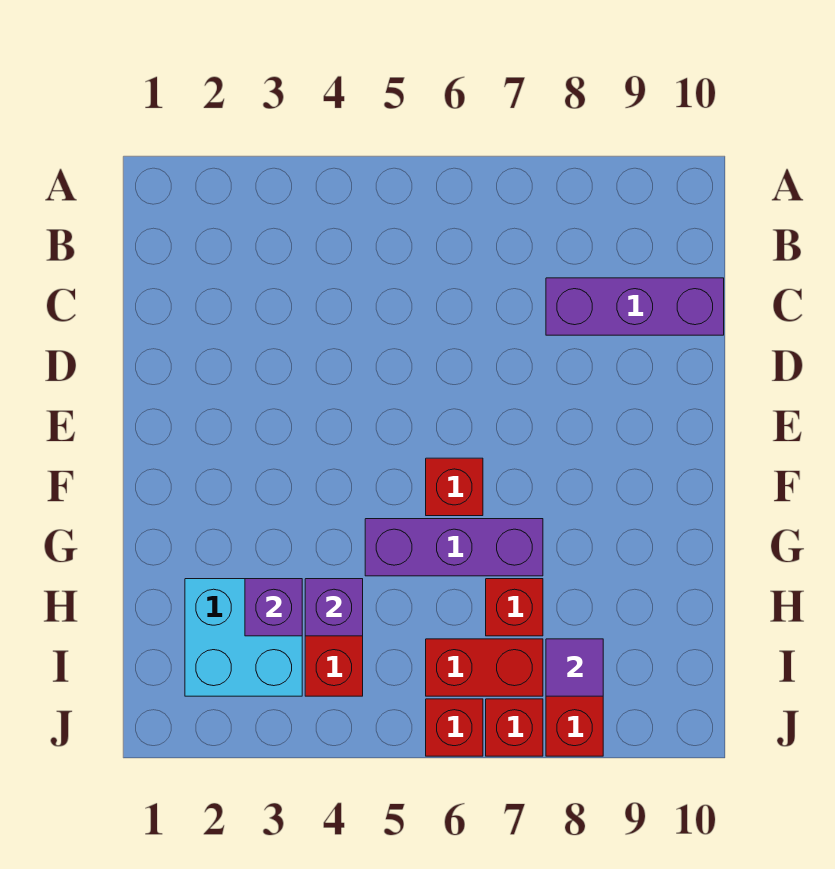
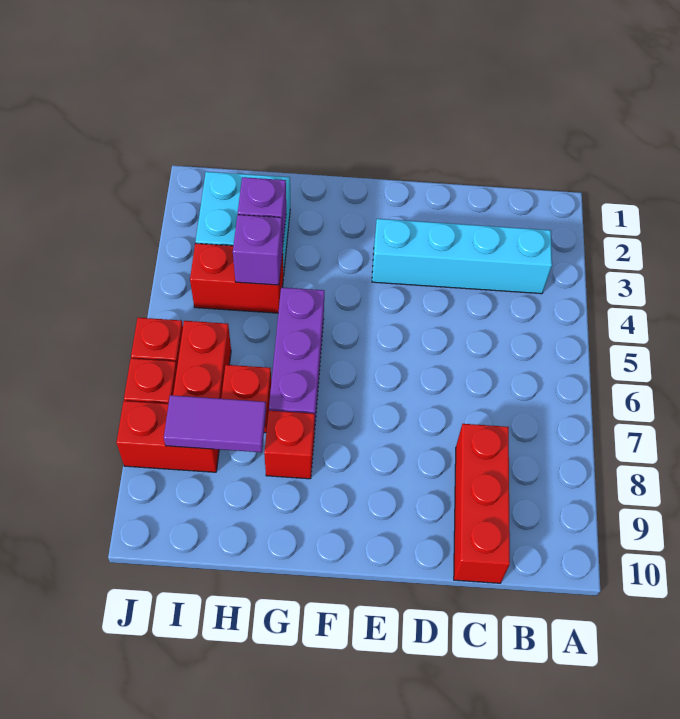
none -> cyan 1x4 brick [372,219,552,294]
purple 1x3 brick [546,278,724,335] -> red 1x3 brick [454,424,510,583]
red 1x1 brick [426,458,483,516] -> red 1x1 brick moved to [264,411,315,479]
purple 1x1 tile [546,639,603,696] -> purple 1x2 tile [164,395,266,452]

